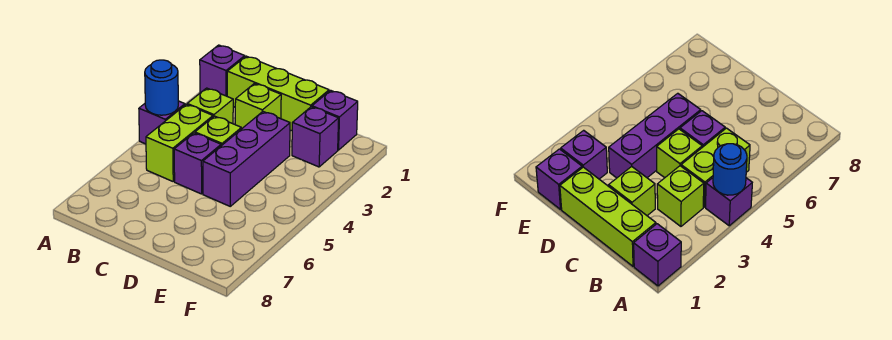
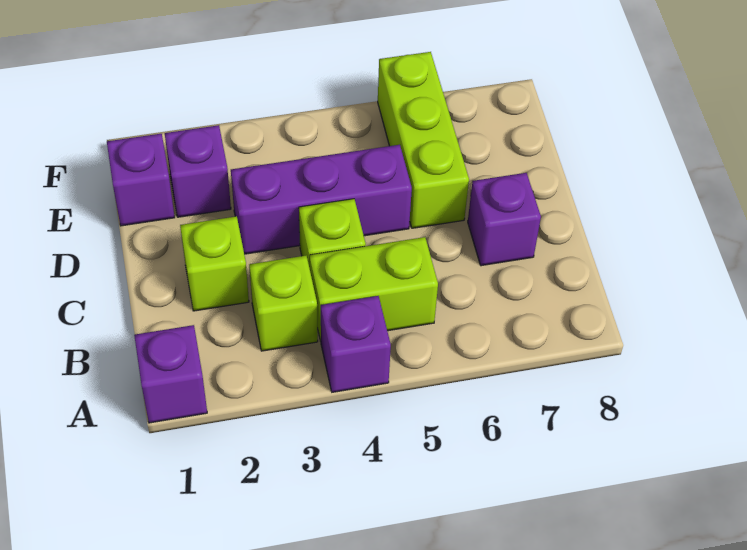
blue 1x1 round brick [145,60,178,115] -> none
lime 1x3 brick [227,56,329,131] -> lime 1x3 brick moved to [378,52,469,228]
purple 1x1 brick [174,133,221,194] -> purple 1x1 brick moved to [468,173,541,266]

